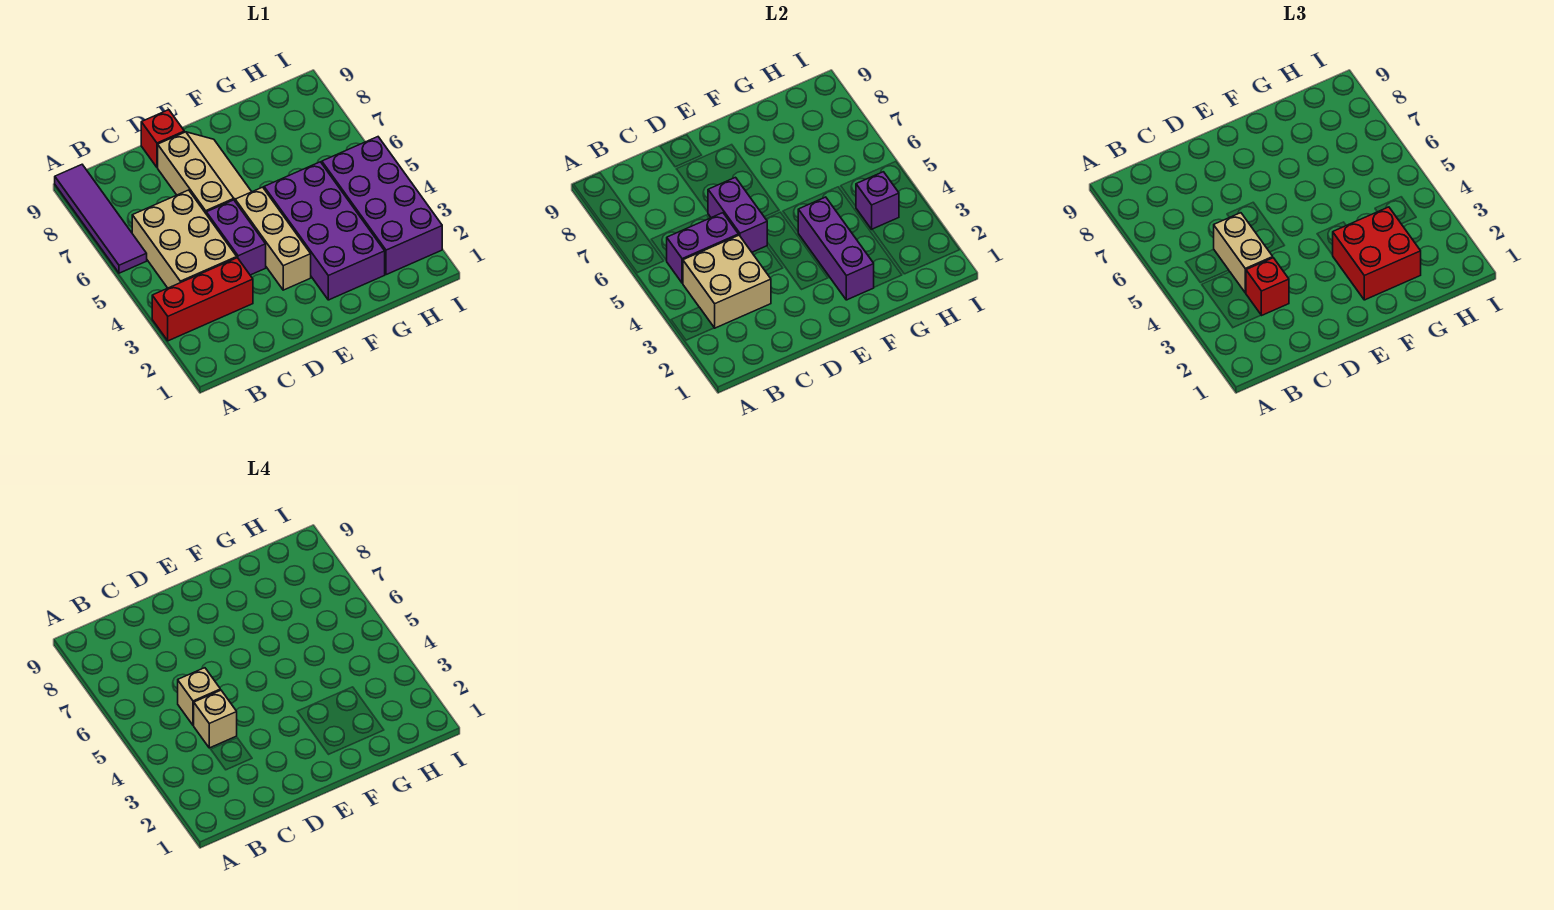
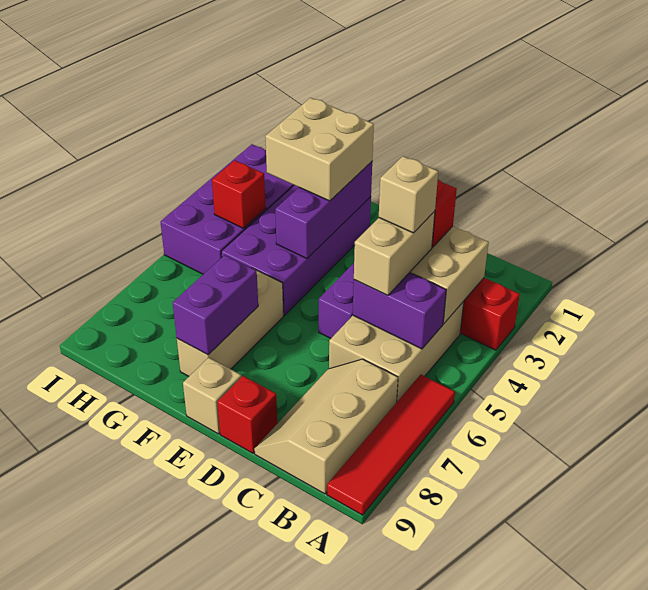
purple 1x4 tile [55,165,147,273] -> red 1x4 tile [327,375,455,515]
tan 1x1 brick [178,668,220,725] -> tan 1x1 brick moved to [183,358,241,434]
purple 1x2 brick [708,177,767,252] -> purple 1x2 brick moved to [173,255,258,355]
tan 2x3 slope [158,132,251,213] -> tan 2x3 slope moved to [254,359,398,494]
tan 1x3 brick [235,187,311,290] -> tan 1x3 brick moved to [177,268,284,376]
red 2x2 brick [1333,207,1421,300] -> tan 2x2 brick [265,98,374,201]
purple 1x1 brick [856,172,899,229] -> red 1x1 brick [212,160,266,228]

